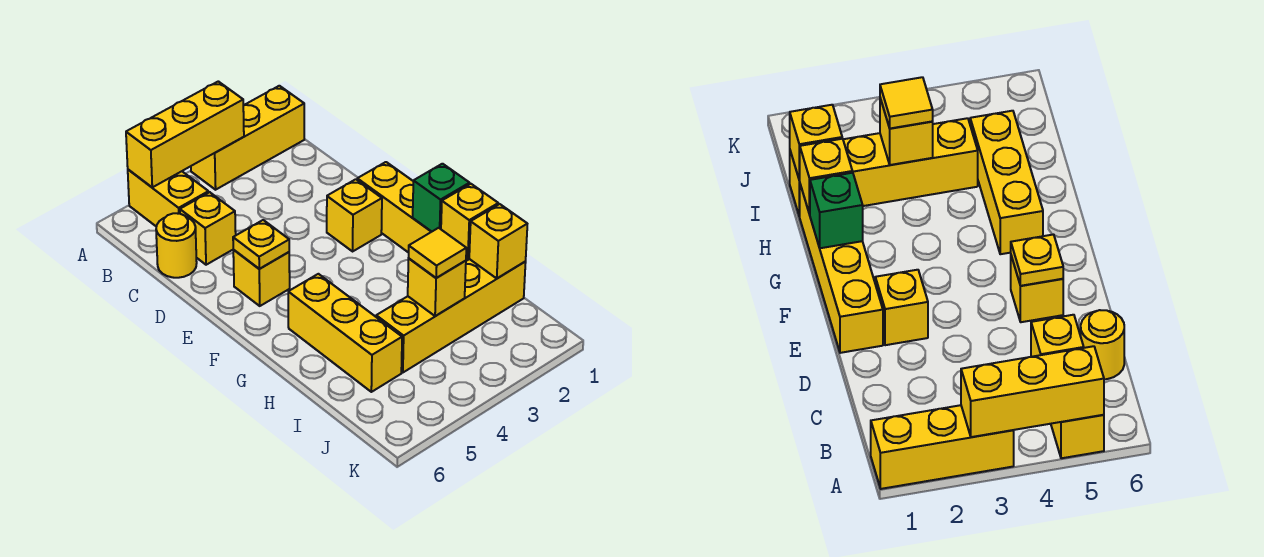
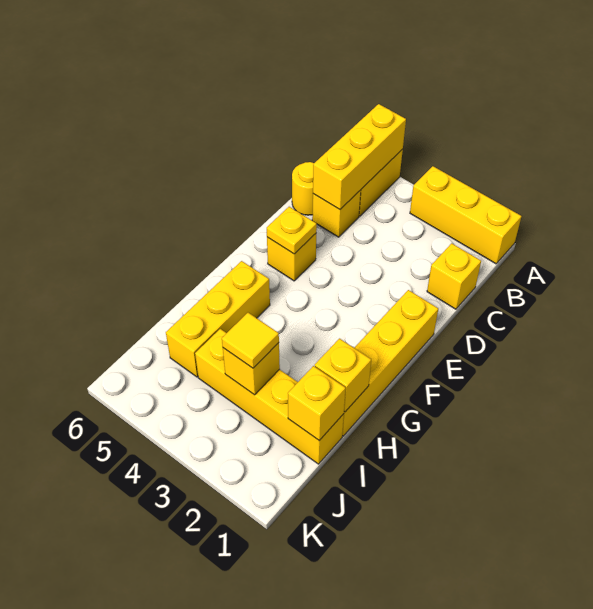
yellow 1x3 brick [126,81,244,187] -> yellow 1x3 brick turned to [313,104,406,209]
yellow 1x1 brick [327,179,382,251] -> yellow 1x1 brick moved to [427,243,481,309]
green 1x1 brick [413,164,470,232] -> none

